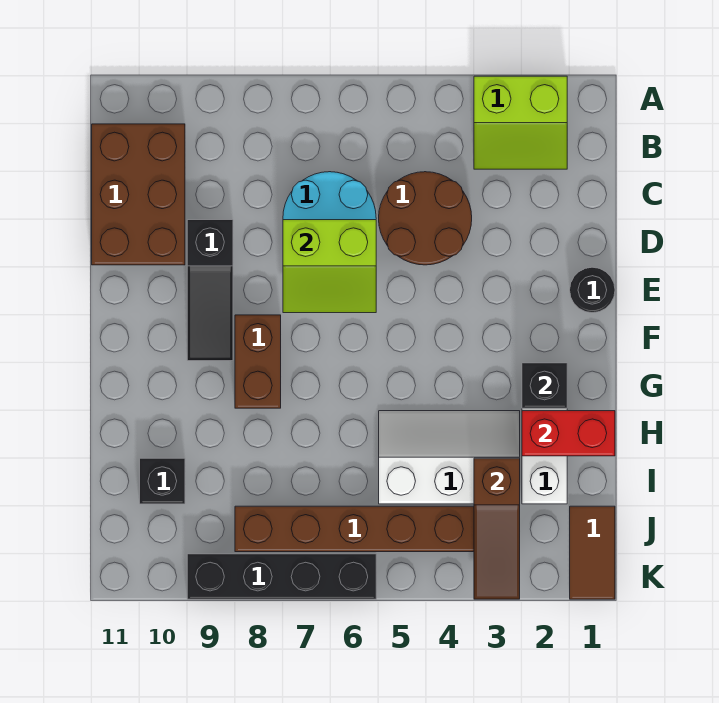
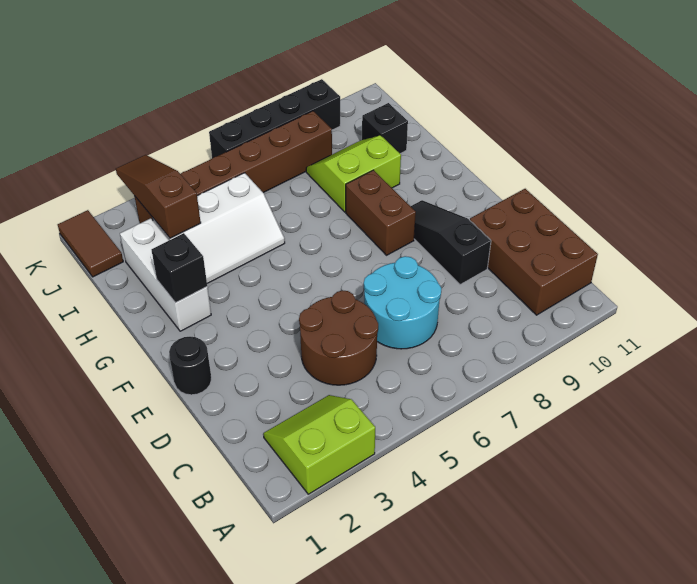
lime 2x2 slope [283,220,376,313] -> lime 2x2 slope moved to [306,135,401,212]
red 1x2 brick [522,411,615,456] -> none

